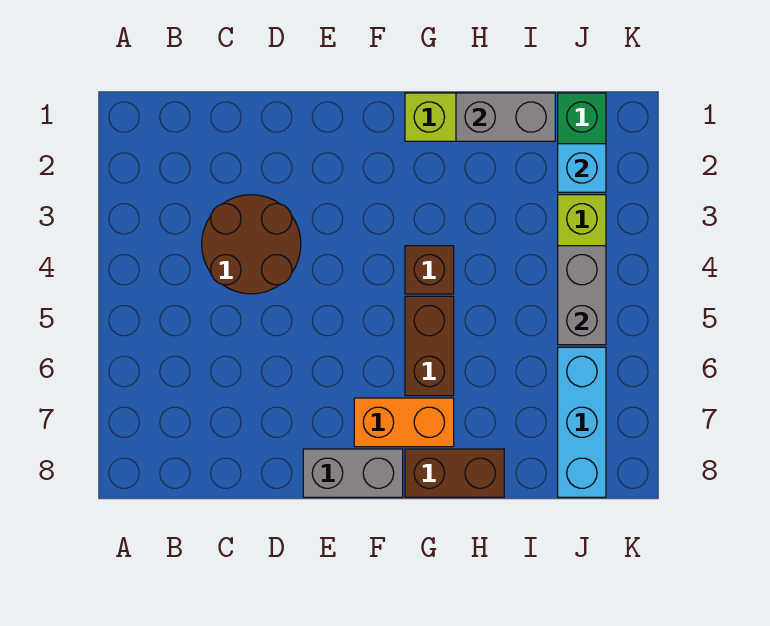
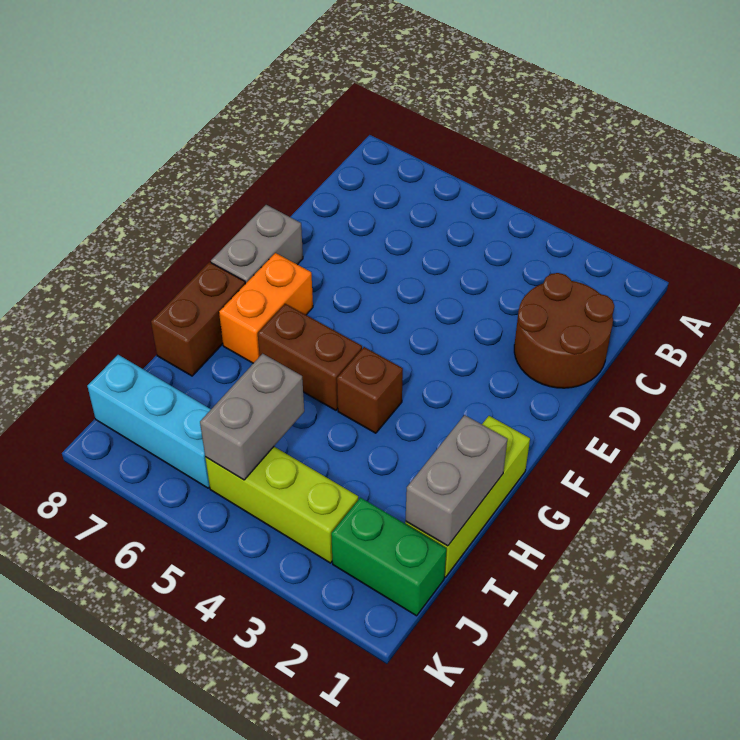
brown 2x2 round brick [202,195,301,294] -> brown 2x2 round brick moved to [514,273,614,388]
cyan 1x1 brick [558,144,606,192] -> none
grey 1x2 brick [558,246,606,345] -> grey 1x2 brick turned to [200,354,304,480]

